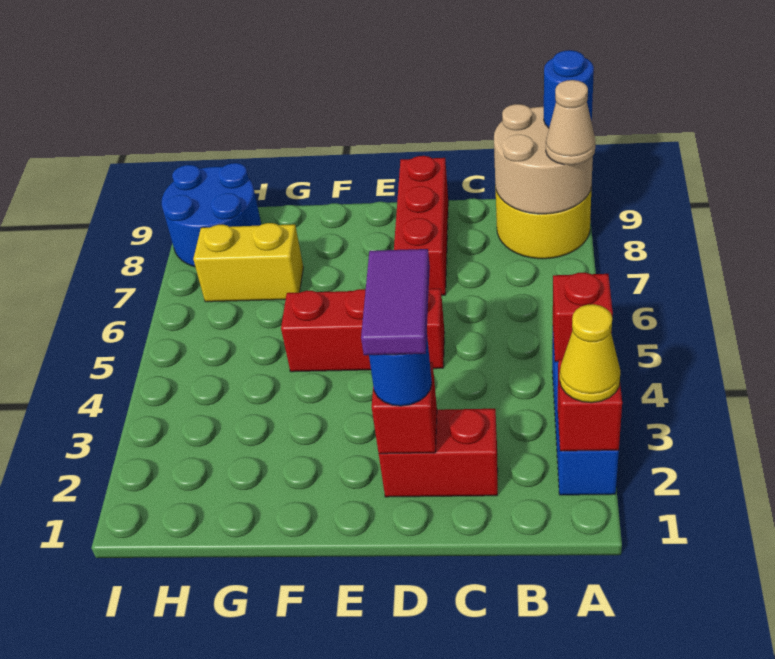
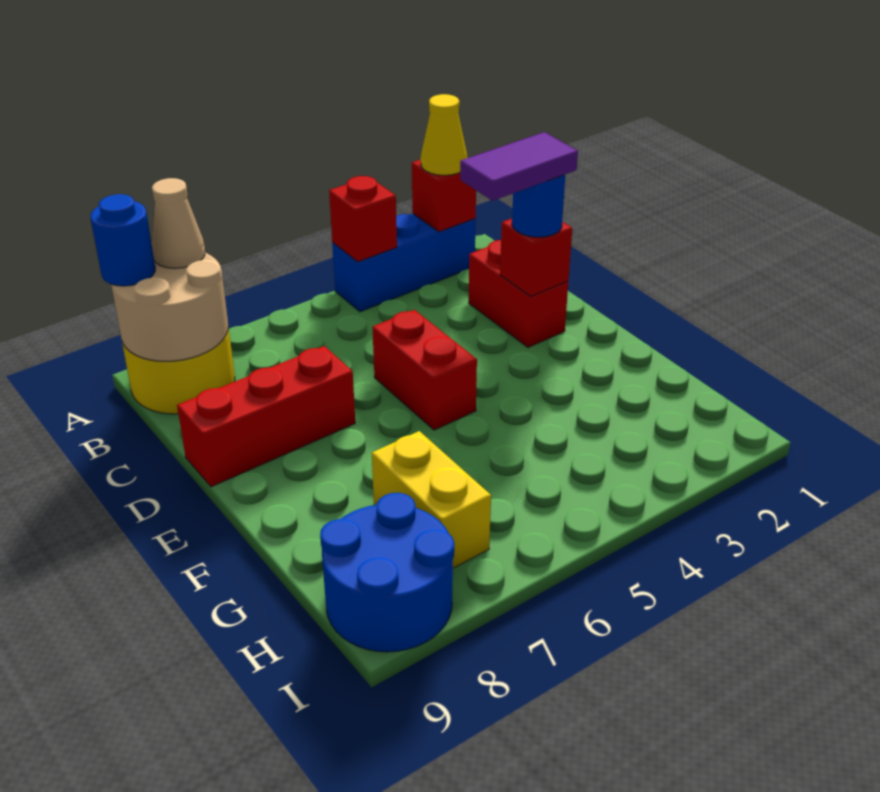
red 1x3 brick [281,289,445,372] -> red 1x2 brick [372,310,477,430]

